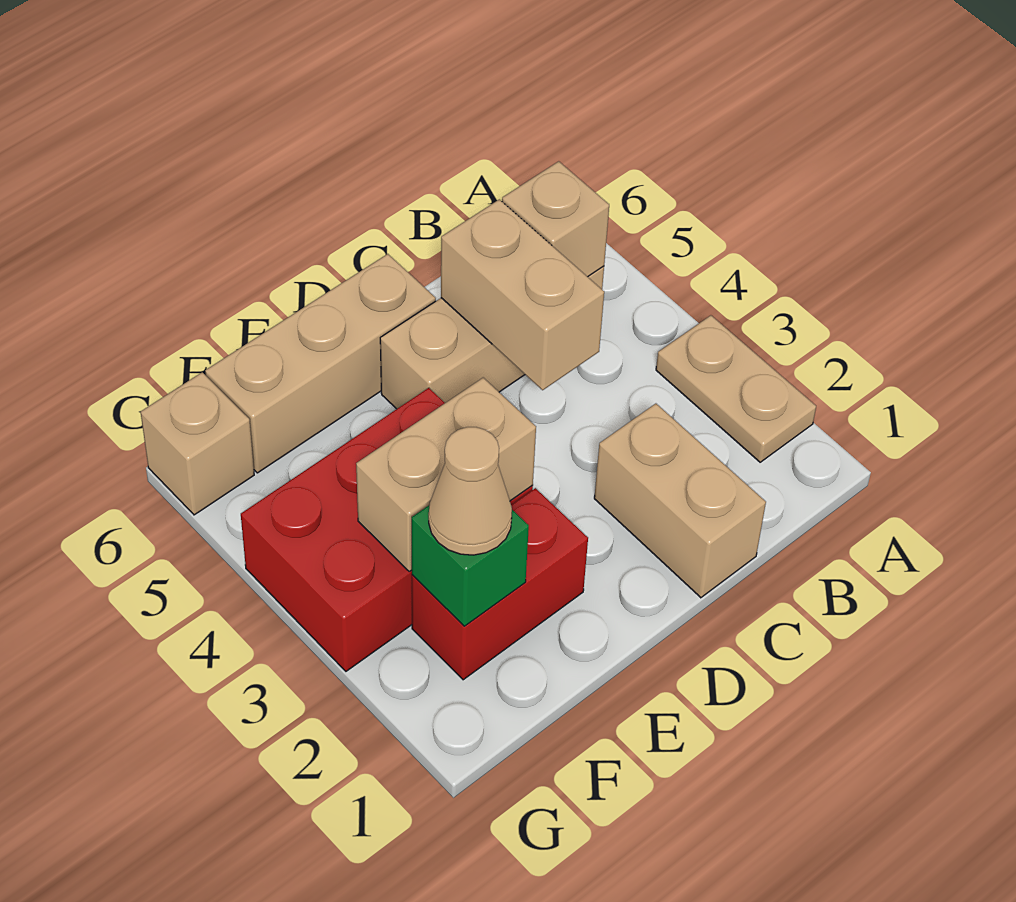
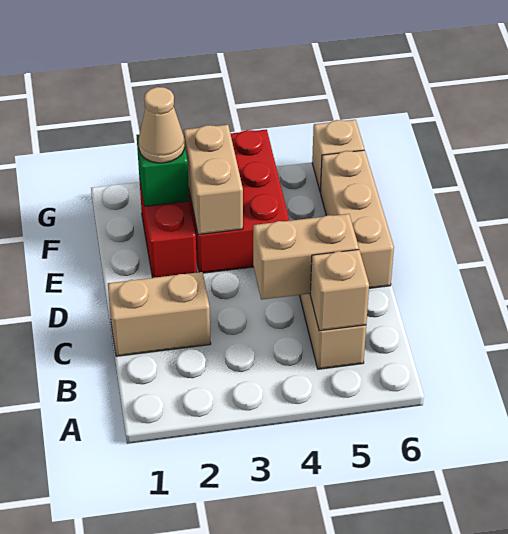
tan 1x2 plate [656,315,816,462] -> none

